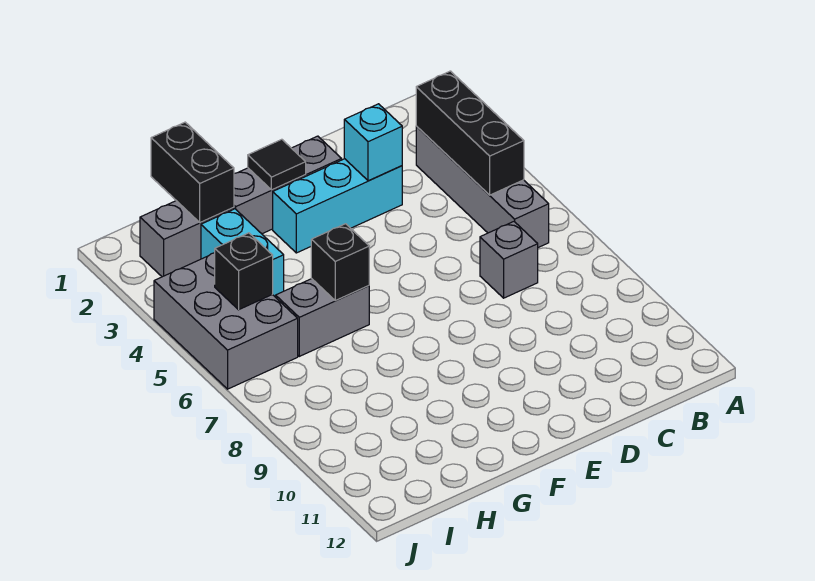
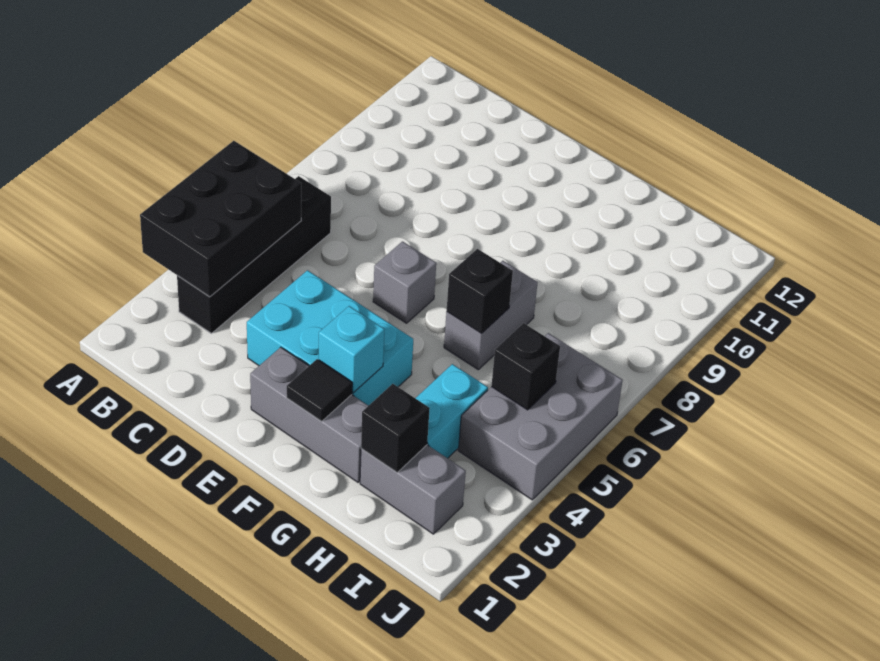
grey 1x4 brick [416,126,549,248] -> black 1x4 brick [177,176,331,333]
black 1x3 brick [416,71,524,195] -> black 2x3 brick [140,141,301,297]
grey 1x1 brick [480,222,538,298] -> grey 1x1 brick moved to [373,242,436,323]
cyan 1x3 brick [273,159,402,253] -> cyan 2x3 brick [247,270,413,406]
cyan 1x1 brick [344,104,402,181] -> cyan 1x1 brick moved to [319,306,385,393]
grey 1x2 brick [276,279,369,356] -> grey 1x2 brick turned to [444,261,538,370]
black 1x2 brick [151,122,234,223] -> black 1x1 brick [361,384,430,472]

